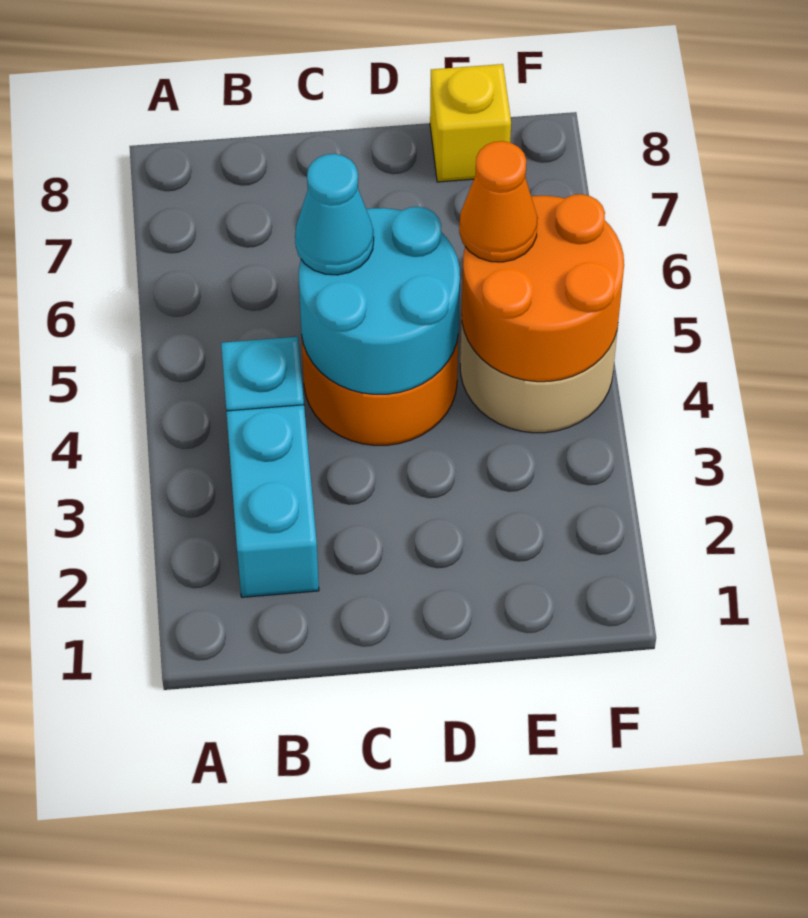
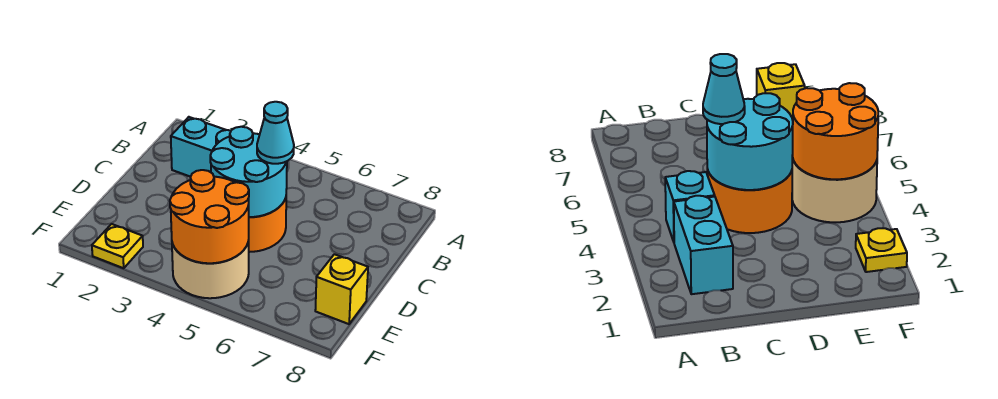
orange 1x1 cone [459,141,538,262] -> none
none -> yellow 1x1 plate [92,224,143,268]

